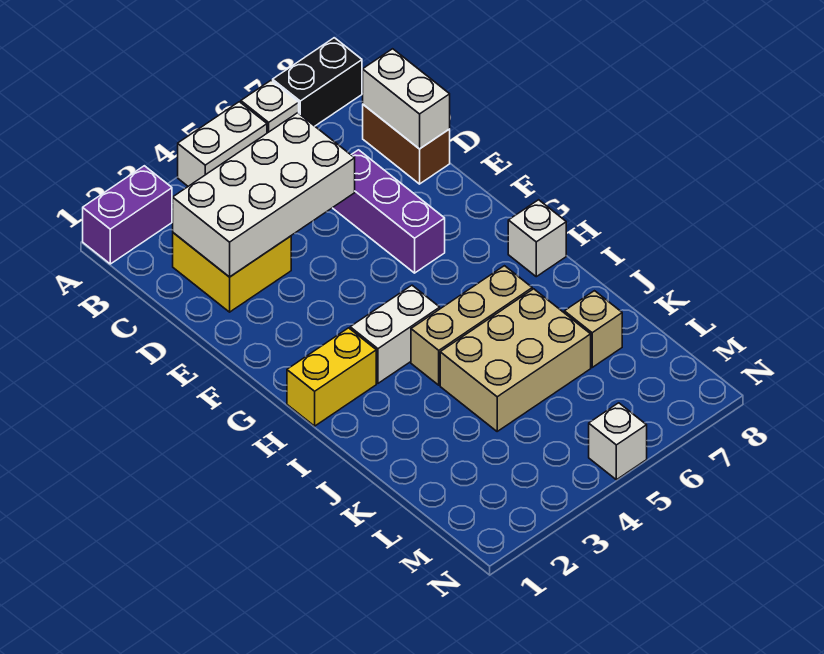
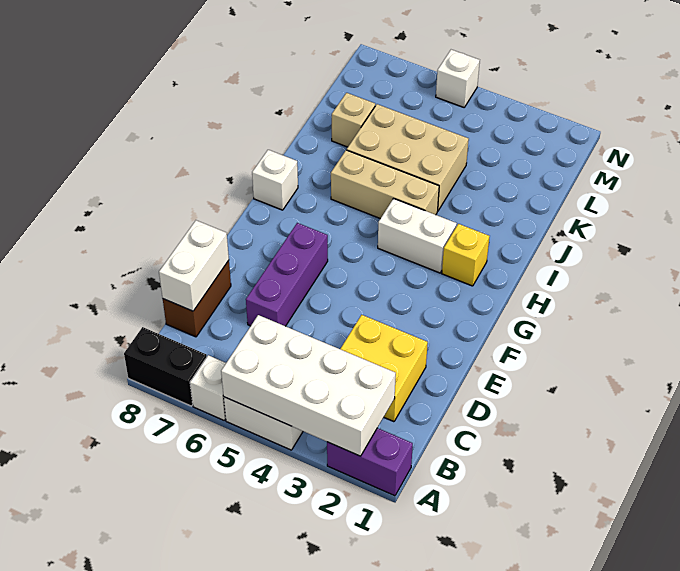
white 2x4 brick [173,113,355,277] -> white 2x4 brick moved to [221,315,396,456]
yellow 1x2 brick [287,328,376,426] -> yellow 1x1 brick [442,224,490,286]

